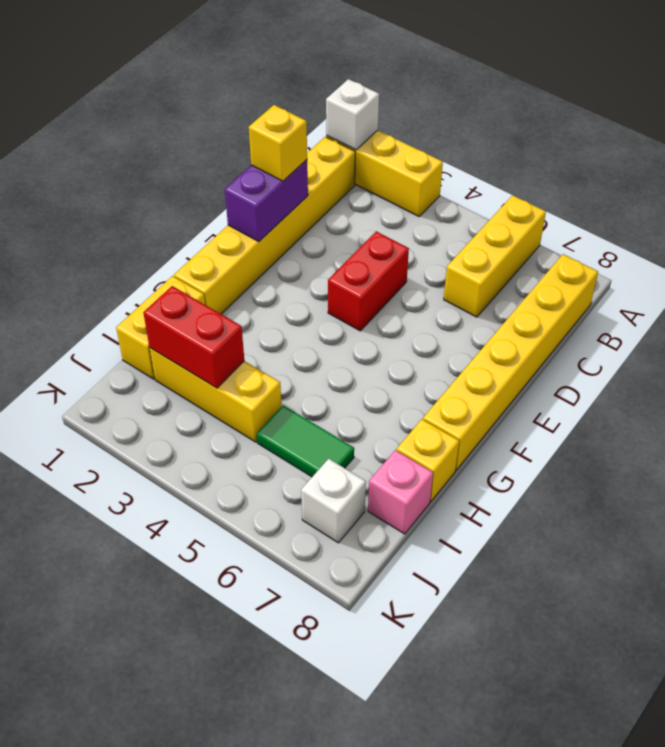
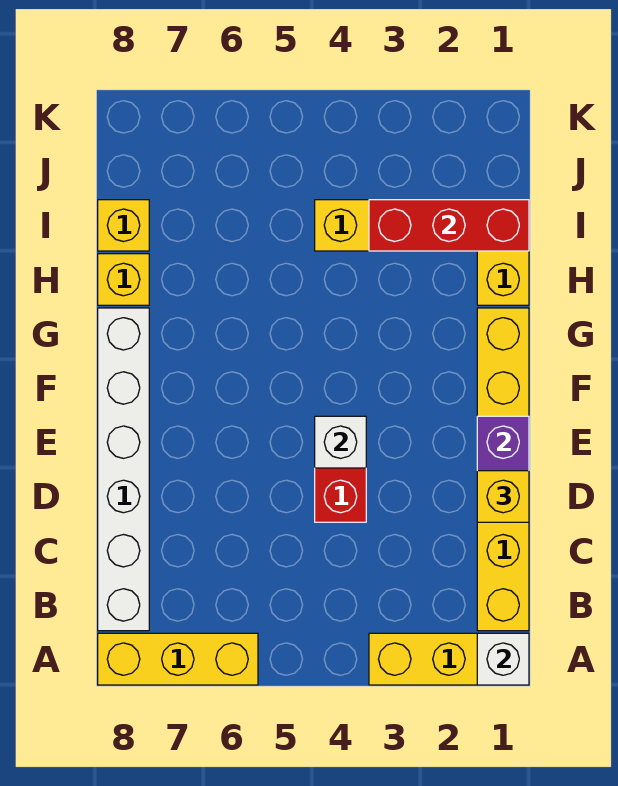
yellow 1x3 brick [444,195,546,317] -> yellow 1x3 brick turned to [98,633,258,685]
yellow 1x6 brick [423,254,598,470] -> white 1x6 brick [98,308,149,631]
red 1x2 brick [143,286,244,388] -> red 1x3 brick [369,200,529,251]
green 1x2 tile [257,405,354,477] -> none
pink 1x1 brick [368,450,433,534] -> yellow 1x1 brick [98,200,149,251]
white 1x1 brick [301,459,366,543] -> white 1x1 brick moved to [315,416,366,468]

